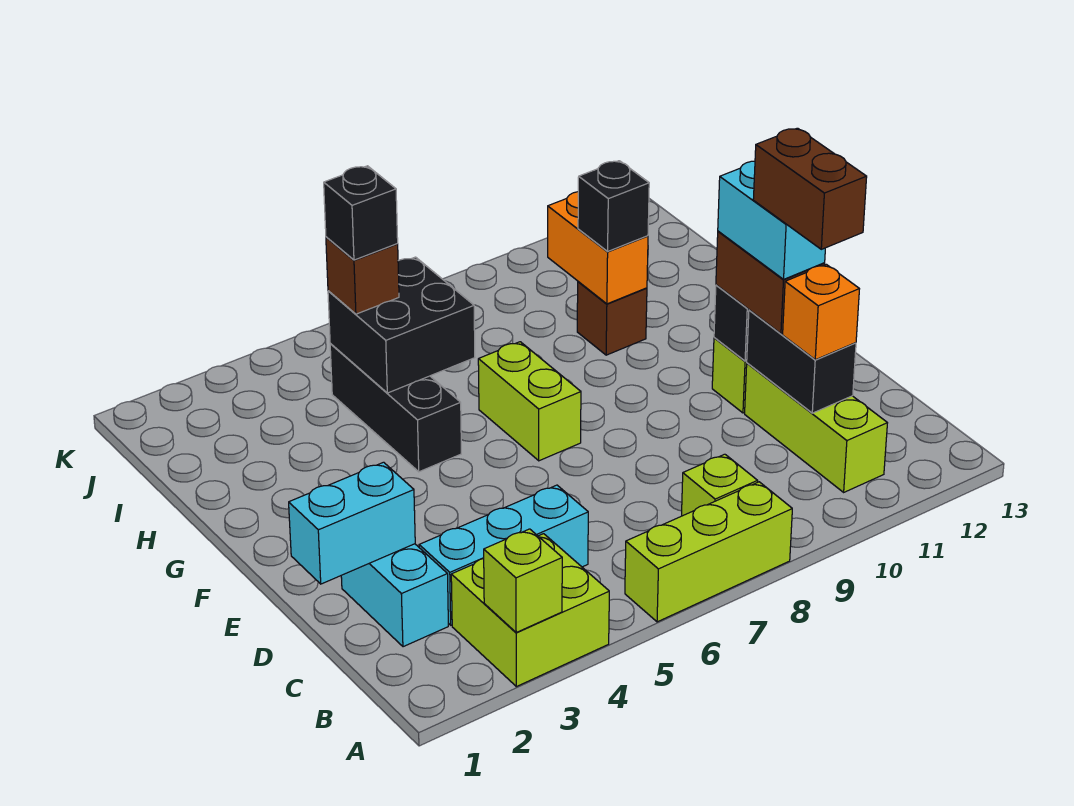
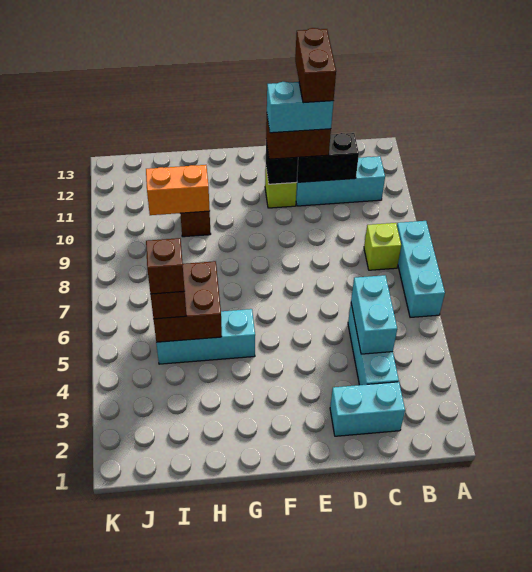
lime 2x2 brick [451,534,609,687] -> none
lime 1x1 brick [484,529,562,632] -> none
lime 1x3 brick [625,482,792,622] -> cyan 1x3 brick [397,221,445,317]
lime 1x3 brick [745,363,887,492] -> cyan 1x3 brick [296,156,385,206]
orange 1x1 brick [783,264,859,360] -> none
brown 1x2 brick [753,128,867,249] -> brown 1x2 brick turned to [295,28,336,103]
cyan 1x2 brick [289,462,415,584] -> cyan 1x2 brick moved to [351,275,397,354]
lime 1x2 brick [478,342,581,461] -> none
black 1x3 brick [330,344,461,472] -> cyan 1x3 brick [156,309,255,364]
black 2x2 brick [328,257,475,393] -> brown 2x2 brick [154,261,222,342]
black 1x1 brick [578,161,649,251] -> none
black 1x1 brick [324,166,398,260] -> brown 1x1 brick [146,238,185,294]

